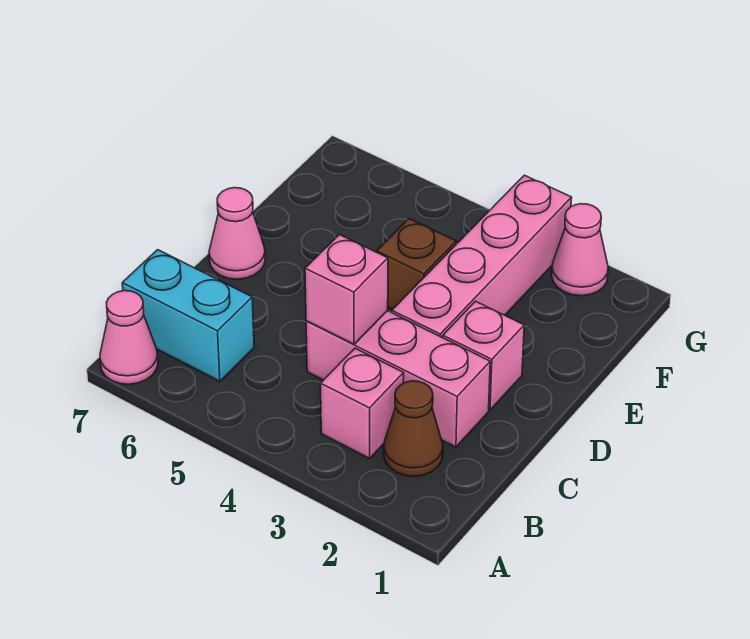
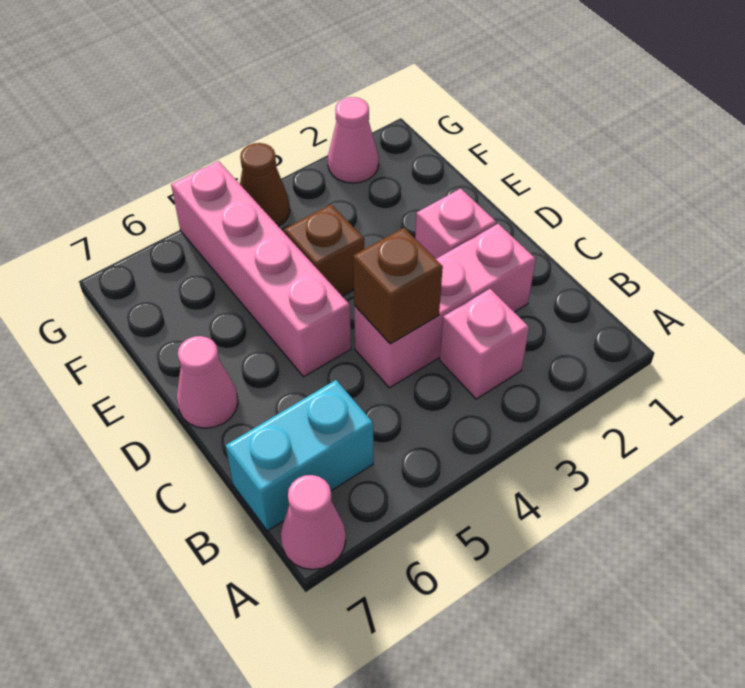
brown 1x1 cone [384,381,443,476] -> brown 1x1 cone moved to [240,143,290,227]
pink 1x1 brick [305,235,388,344] -> brown 1x1 brick [353,228,443,344]
pink 1x4 brick [392,175,572,338] -> pink 1x4 brick moved to [171,161,351,377]

